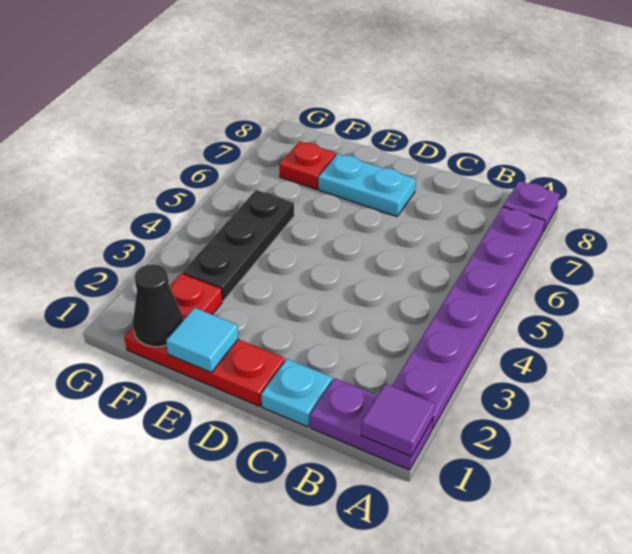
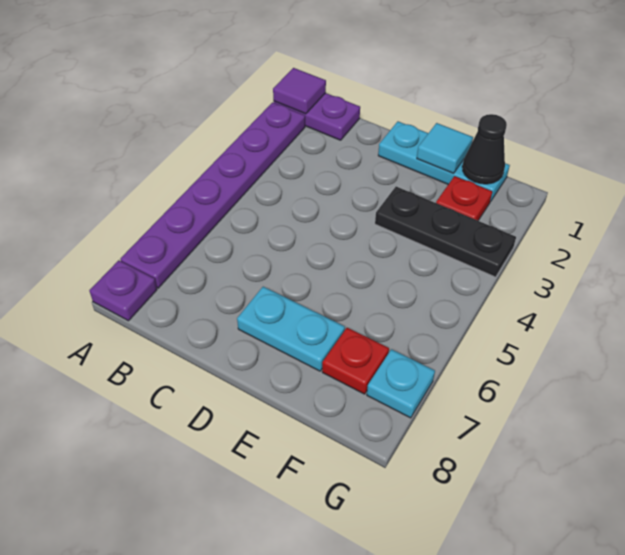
cyan 1x1 plate [261,359,332,427] -> cyan 1x1 plate moved to [367,349,435,418]
red 1x3 plate [124,317,285,406] -> cyan 1x3 plate [378,121,510,202]
black 1x3 plate [182,190,294,301] -> black 1x3 plate turned to [375,187,516,277]

